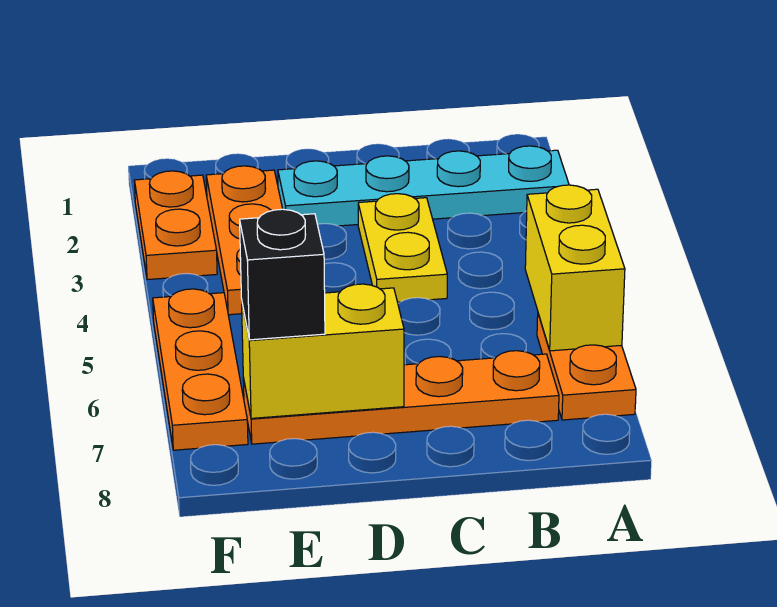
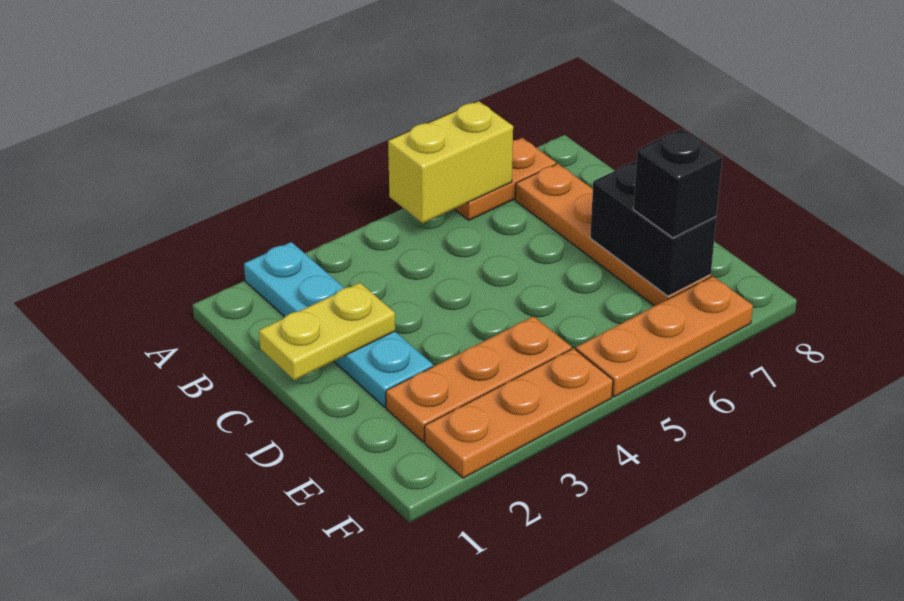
yellow 1x2 plate [358,194,447,302] -> yellow 1x2 plate moved to [259,283,395,380]
yellow 1x2 brick [242,284,404,418] -> black 1x2 brick [590,161,716,296]
orange 1x2 plate [134,171,217,280] -> orange 1x3 plate [425,348,613,478]

